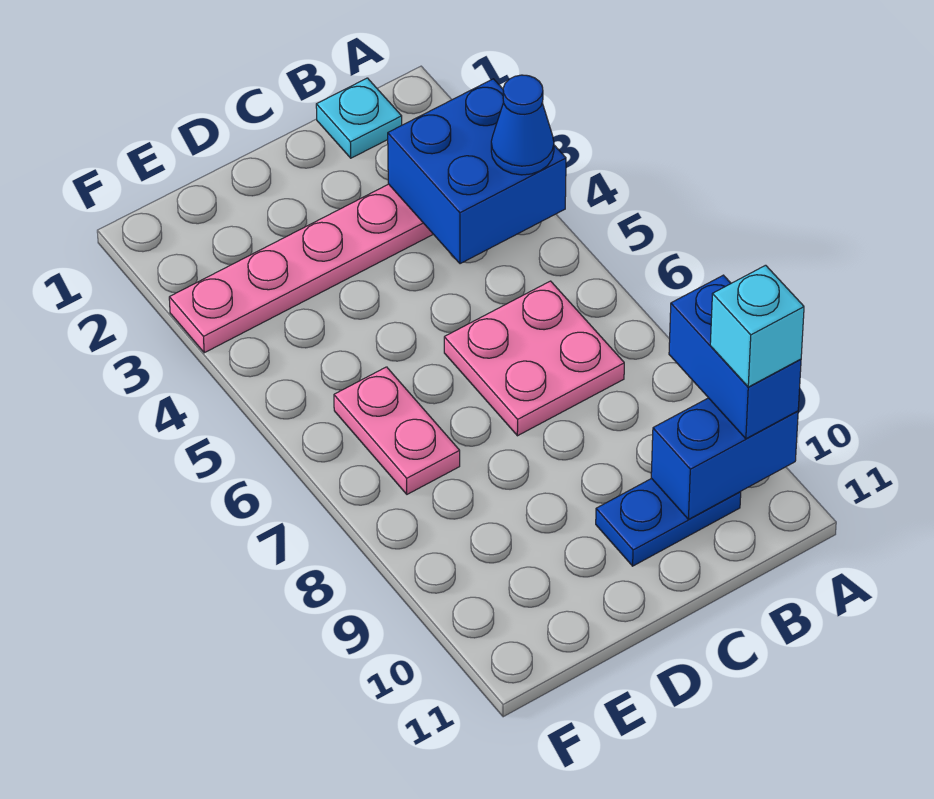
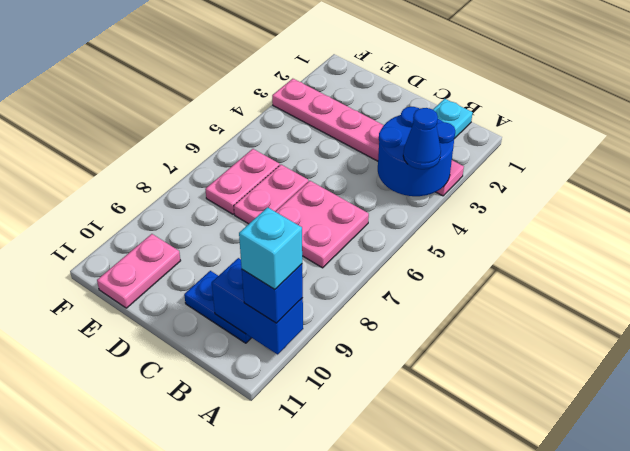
blue 2x2 brick [388,79,566,264] -> blue 2x2 round brick [378,107,455,196]
blue 1x2 brick [669,275,801,439] -> blue 1x1 brick [242,264,303,323]
none -> pink 1x2 plate [234,165,308,224]
none -> pink 1x2 plate [97,234,181,308]

